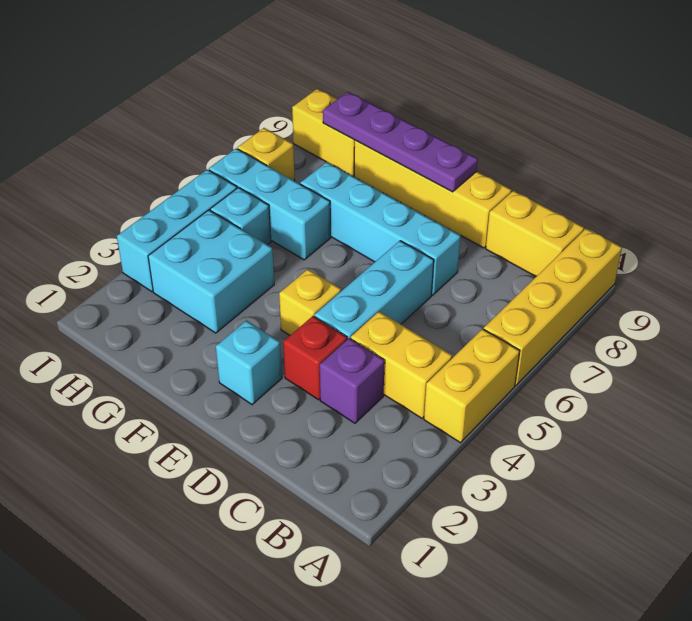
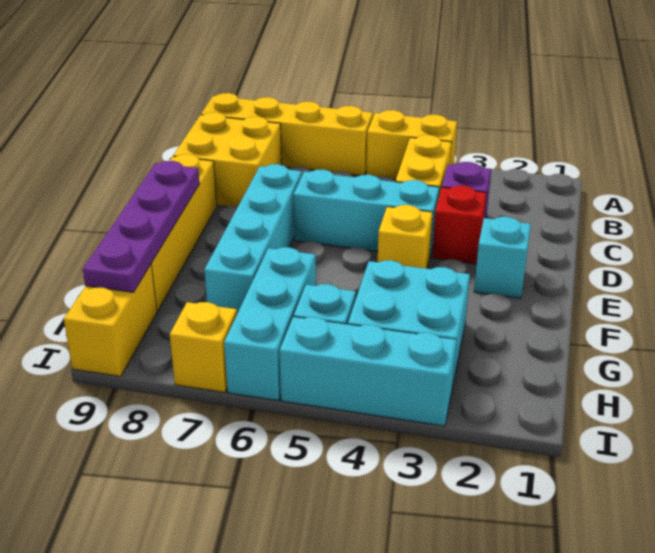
yellow 1x2 brick [486,191,584,276] -> yellow 2x2 brick [173,112,282,207]

